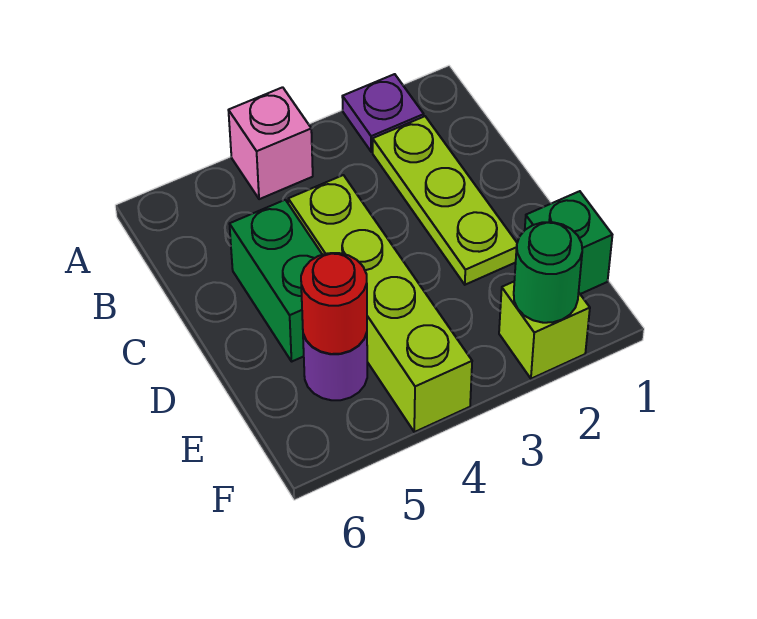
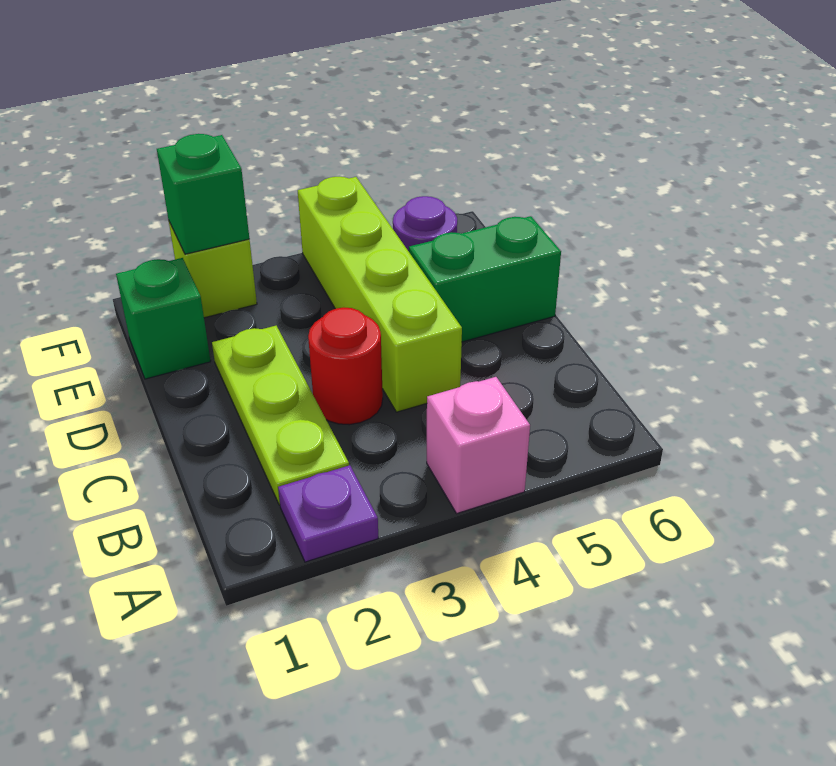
green 1x2 brick [230,200,322,361] -> green 1x2 brick turned to [409,216,561,342]
red 1x1 round brick [301,253,367,354] -> red 1x1 round brick moved to [308,307,383,425]
green 1x1 round brick [514,222,582,323] -> green 1x1 brick [157,134,249,254]

